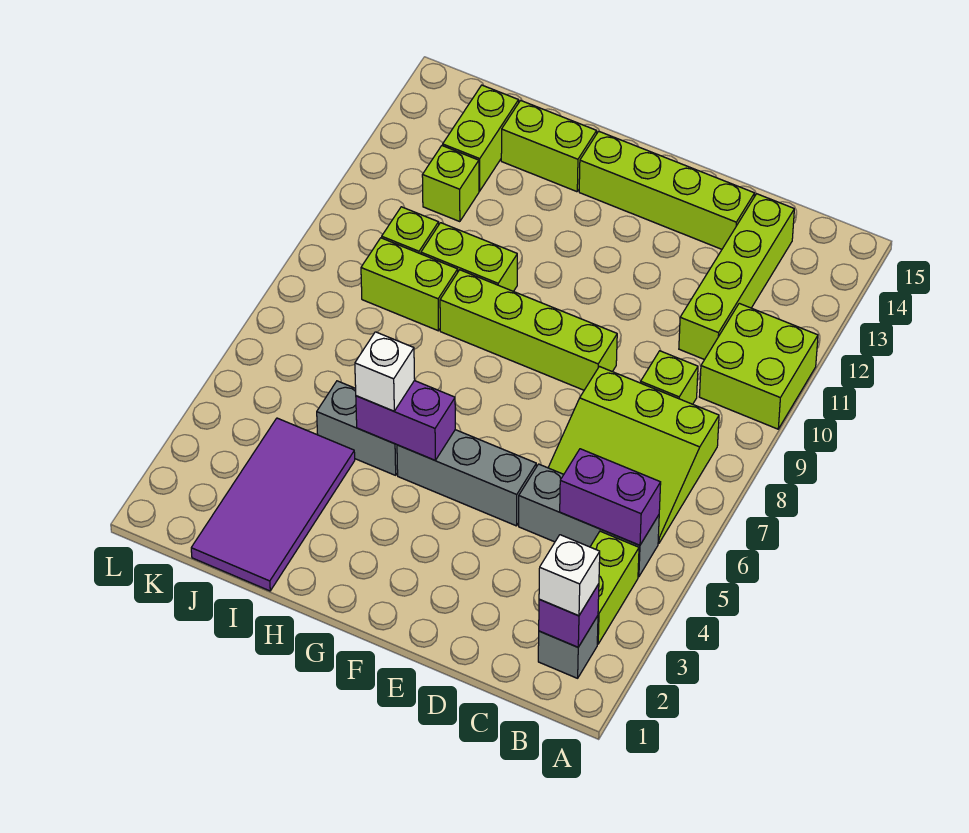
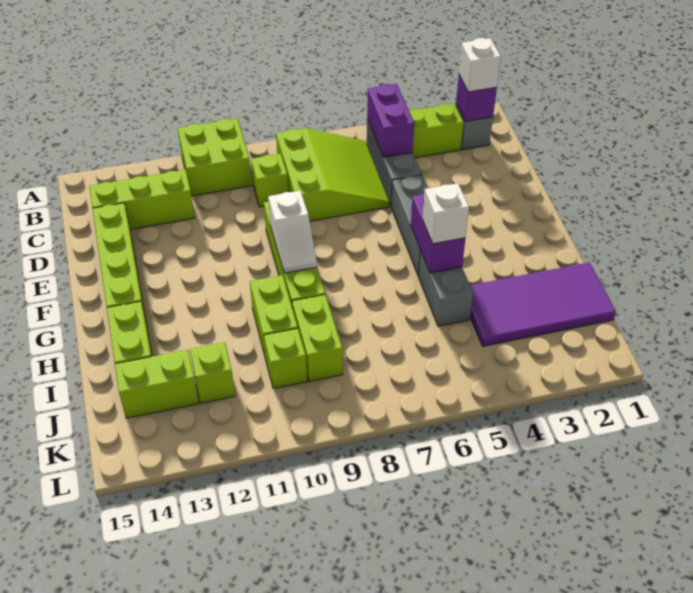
lime 1x4 brick [679,194,794,360] -> lime 1x3 brick [89,170,194,229]
none -> white 1x2 slope [268,191,317,273]

